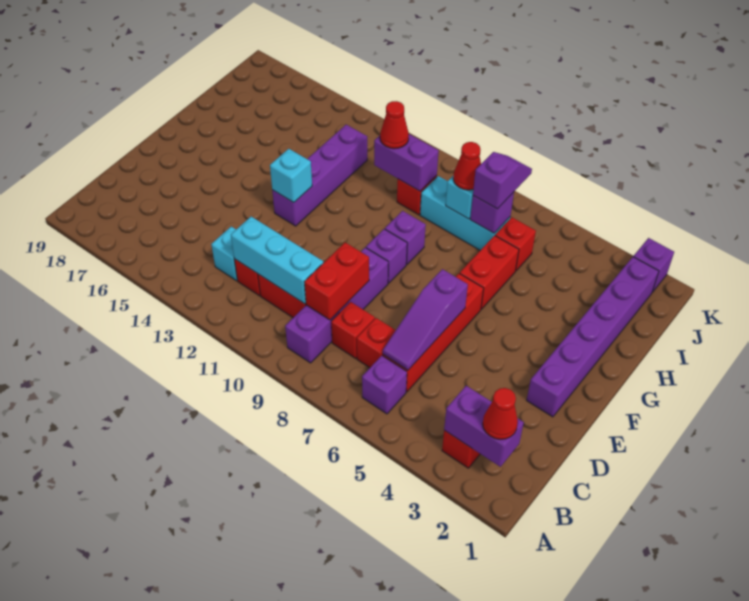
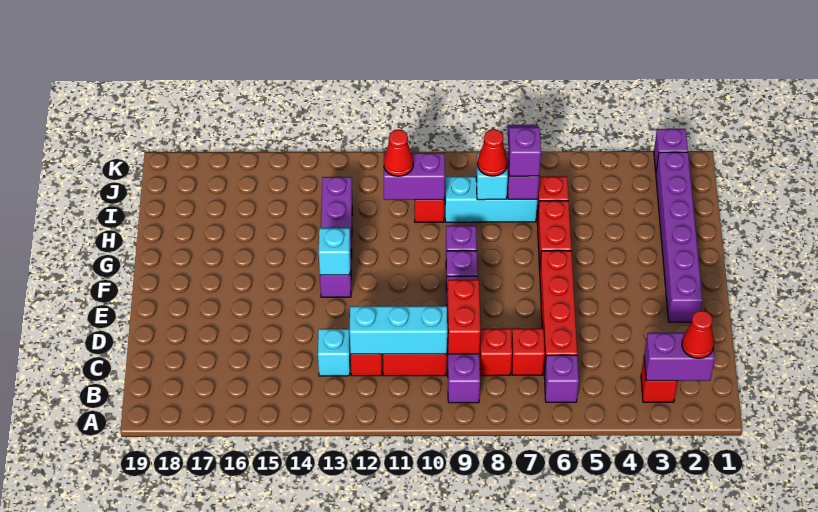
purple 1x3 slope [383,269,468,370] -> none

